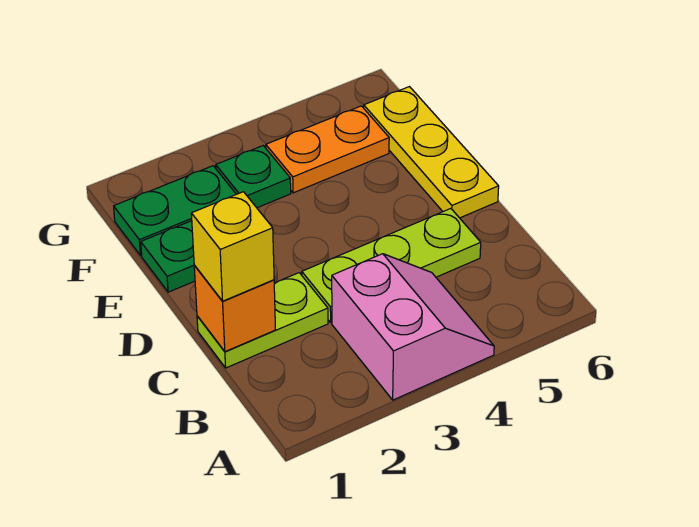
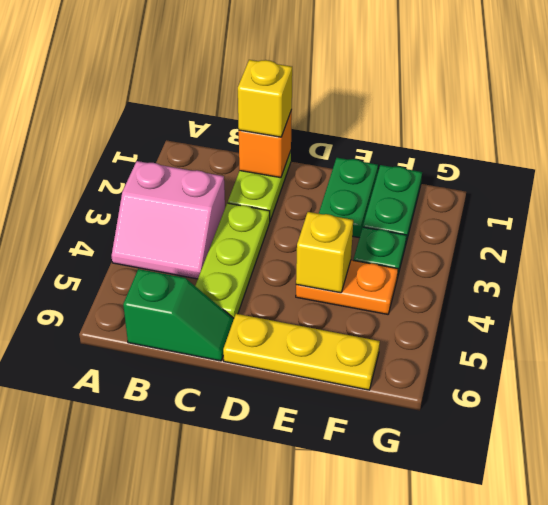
none -> green 1x2 slope [123,269,234,361]
none -> yellow 1x1 brick [296,212,353,293]
orange 1x2 plate [266,106,389,193] -> orange 1x2 plate turned to [296,260,398,314]

